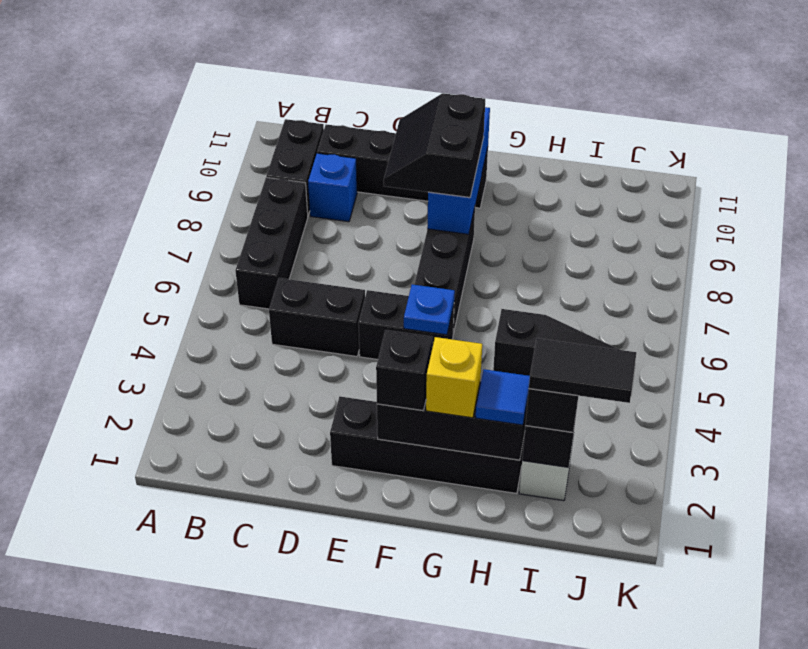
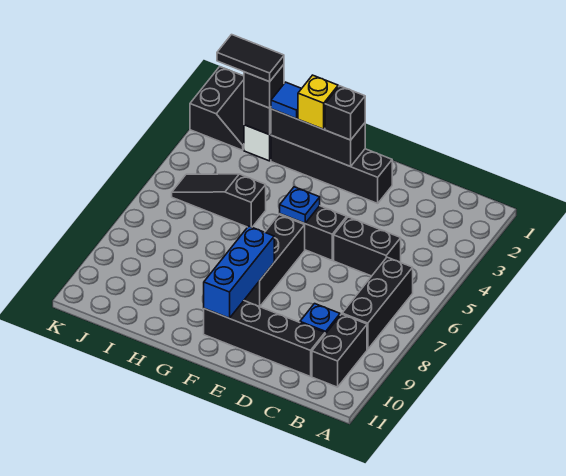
black 2x2 slope [384,93,485,197] -> black 2x2 slope moved to [190,67,244,150]

